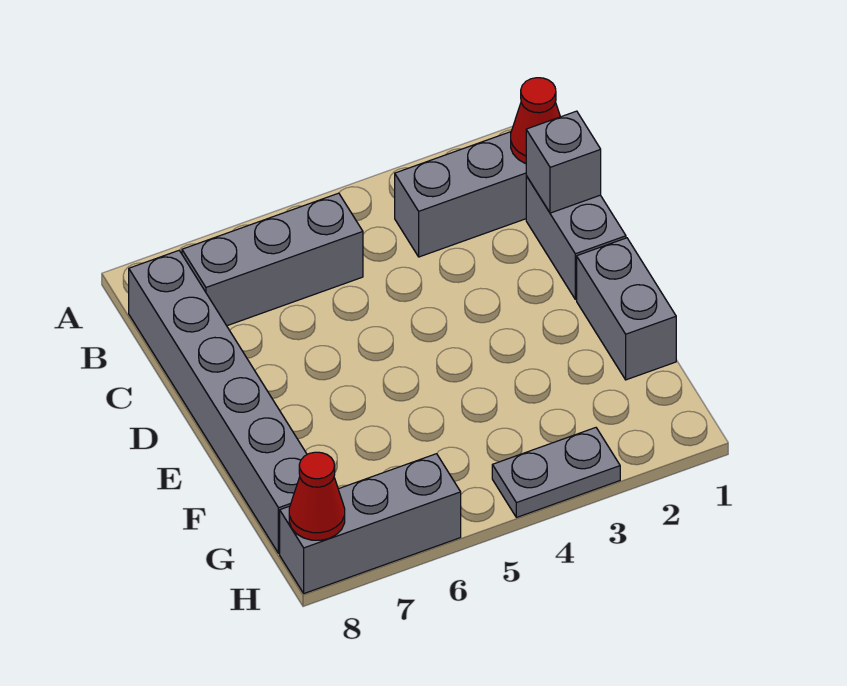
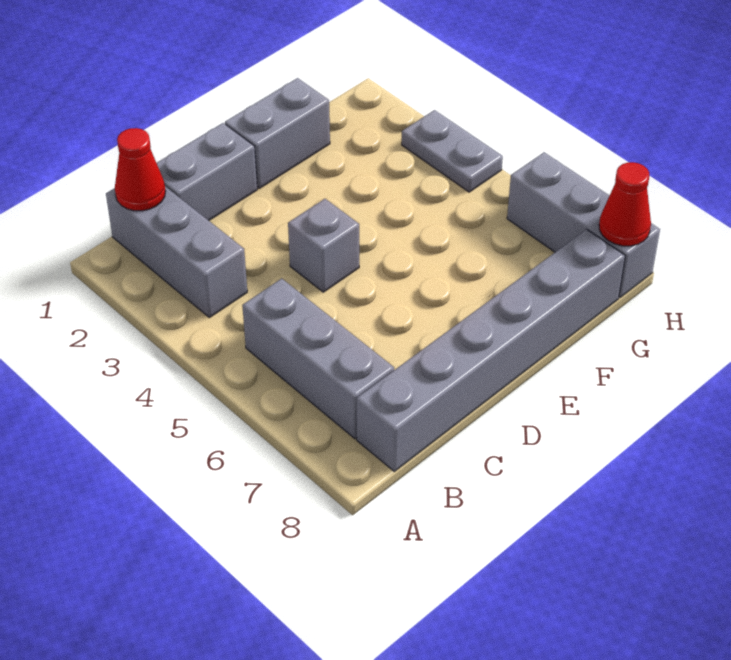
grey 1x1 brick [526,111,601,213] -> grey 1x1 brick moved to [288,199,359,292]

